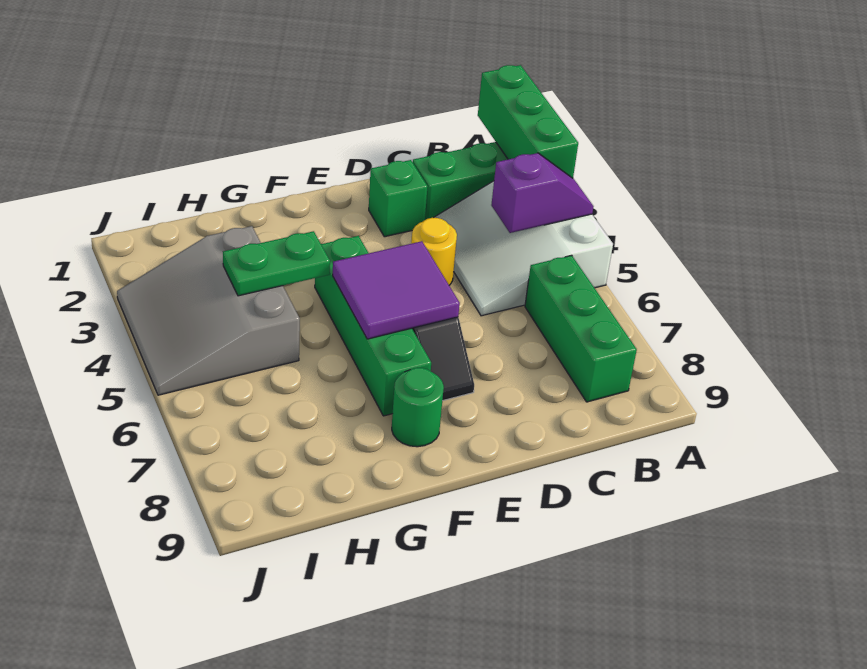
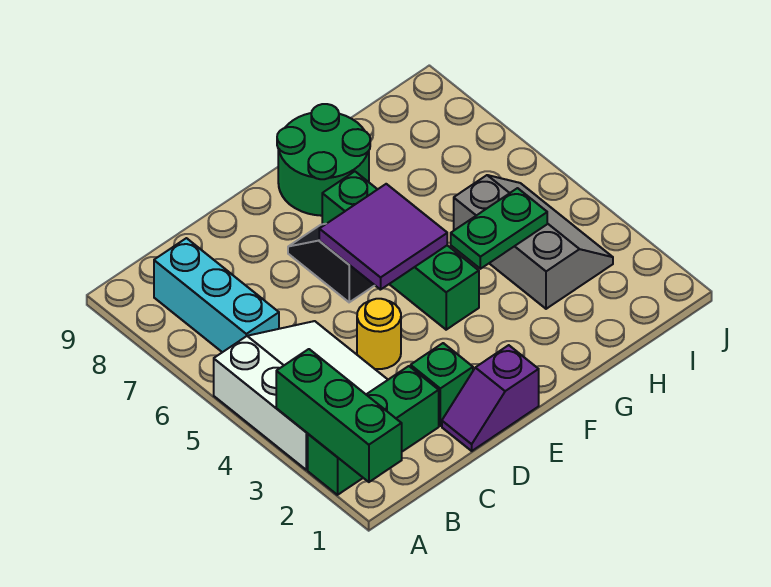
purple 1x2 slope [491,153,594,233] -> purple 1x2 slope moved to [442,345,539,451]
green 1x3 brick [525,255,637,402] -> cyan 1x3 brick [154,238,279,352]
green 1x1 round brick [392,368,444,447] -> green 2x2 round brick [277,104,370,216]
grey 3x3 slope [117,226,300,395] -> grey 2x3 slope [454,175,613,309]

